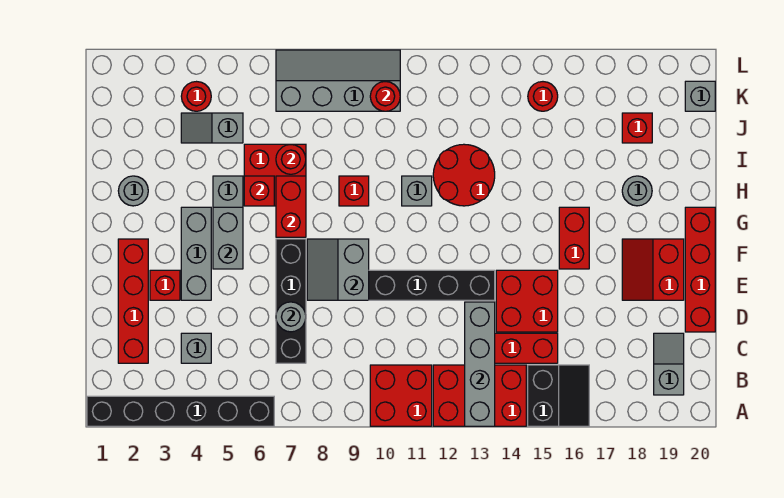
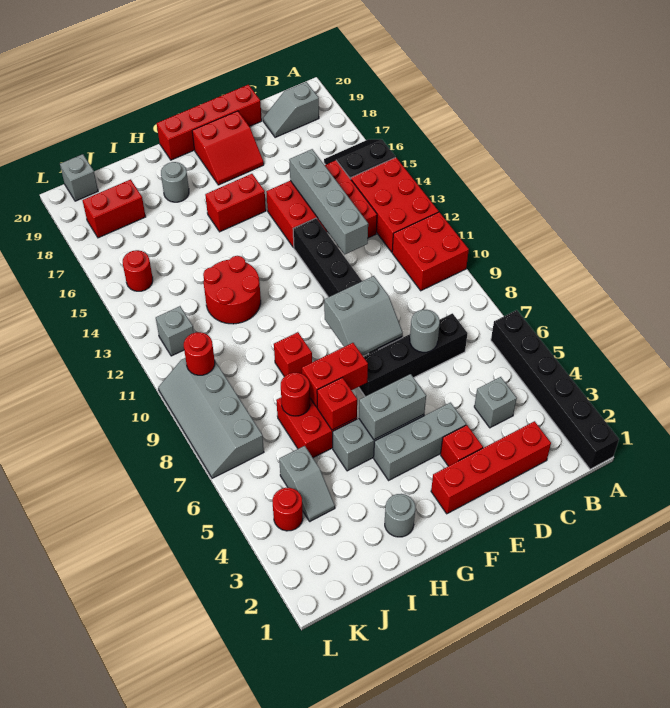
grey 1x4 brick [465,302,495,426] -> grey 1x4 brick turned to [289,149,368,254]
grey 1x1 brick [402,176,432,206] -> grey 1x1 brick moved to [156,306,194,356]
red 1x1 brick [622,113,652,143] -> red 1x2 brick [82,179,146,238]

